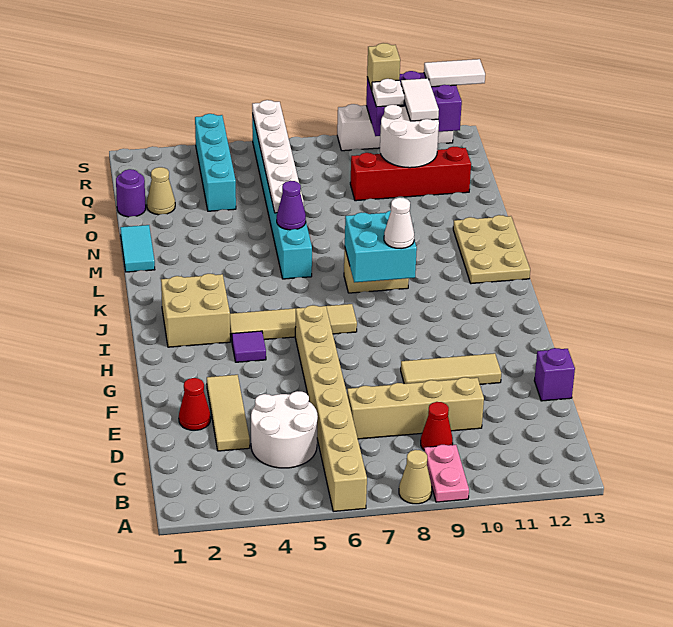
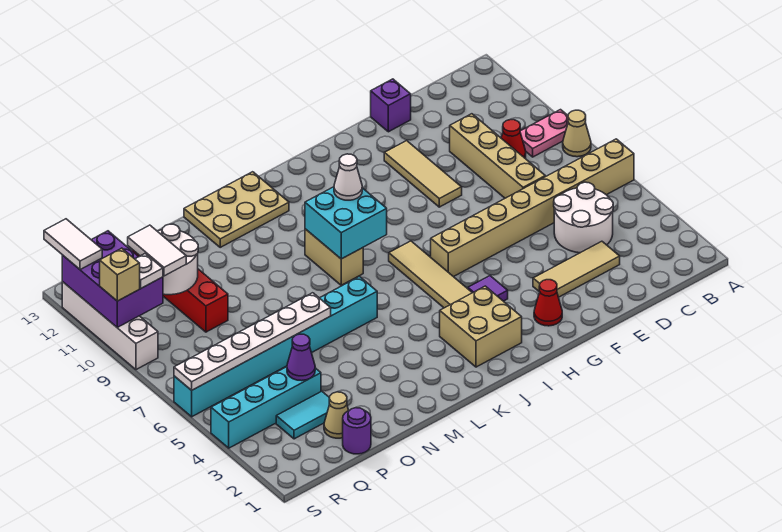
red 1x1 cone [179,378,211,430] -> red 1x1 cone moved to [534,280,562,326]
cyan 1x2 tile [120,225,155,272] -> cyan 1x2 tile moved to [276,391,330,439]
purple 1x1 cone [277,181,306,230] -> purple 1x1 cone moved to [287,334,315,381]
white 1x2 tile [401,78,439,121] -> white 1x2 tile turned to [128,225,186,276]

